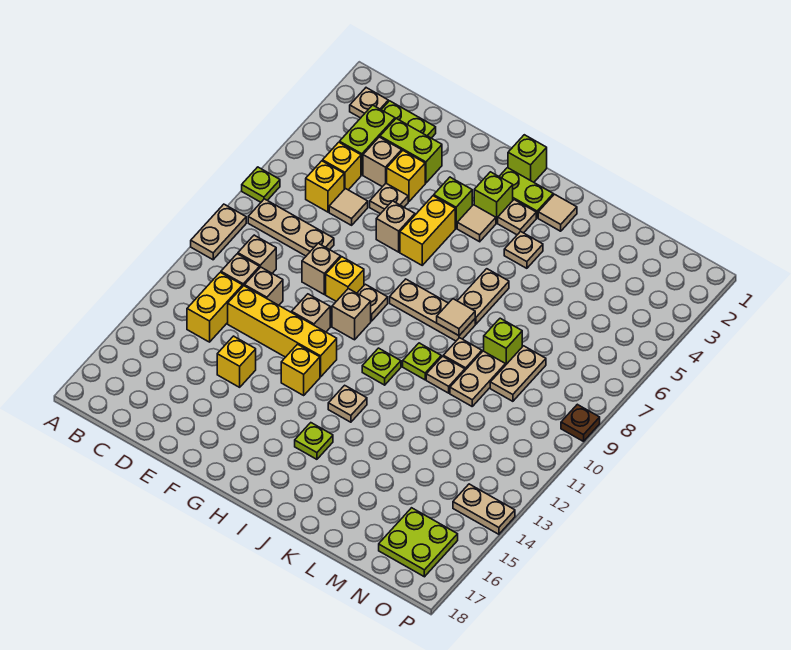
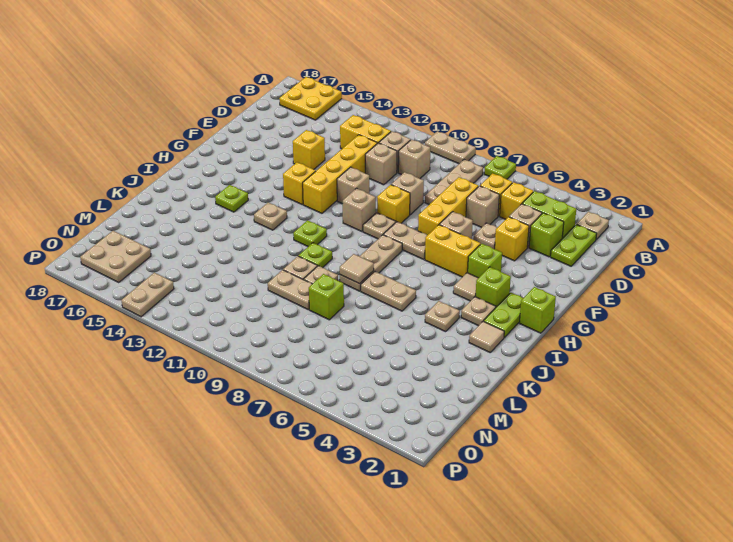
none -> yellow 2x2 plate [279,77,342,120]
lime 1x2 brick [380,118,442,183] -> lime 1x1 brick [529,213,564,257]
tan 1x1 tile [329,189,368,225] -> tan 1x1 brick [466,186,499,228]
none -> yellow 1x3 brick [418,177,478,235]
tan 1x2 plate [490,346,546,401] -> tan 1x2 plate moved to [383,222,427,260]
lime 2x2 plate [379,508,458,577] -> tan 2x2 plate [80,231,151,282]
brown 1x1 plate [561,404,600,441] -> none

